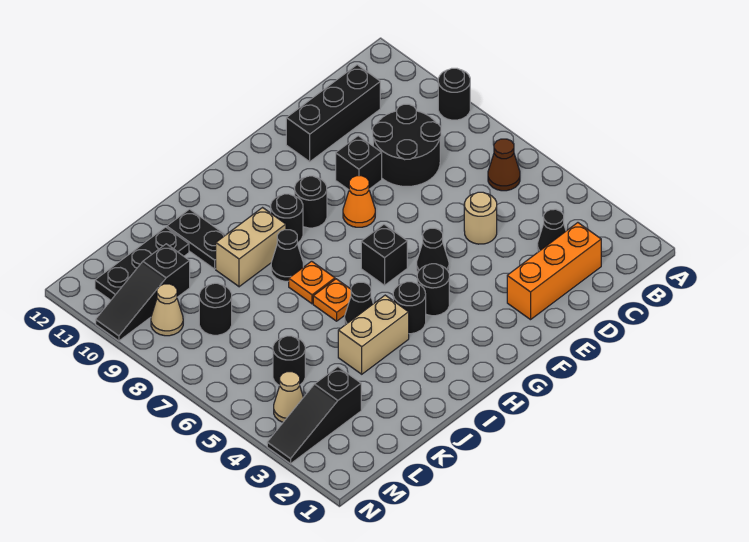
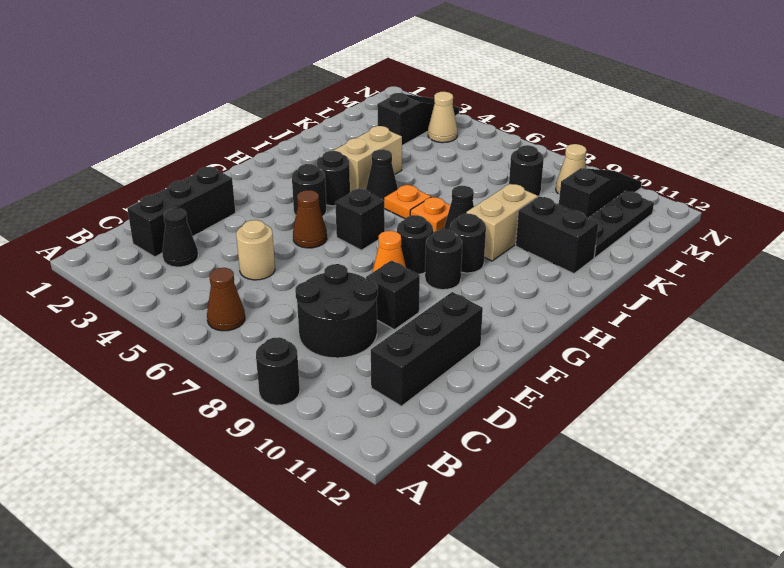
orange 1x3 brick [507,223,601,320] -> black 1x3 brick [127,167,235,257]
black 1x1 cone [417,228,449,272] -> brown 1x1 cone [293,190,327,248]
black 1x2 plate [167,209,225,269] -> black 1x2 brick [516,196,599,274]
black 1x1 round brick [273,336,305,386] -> black 1x1 round brick moved to [397,215,433,274]

